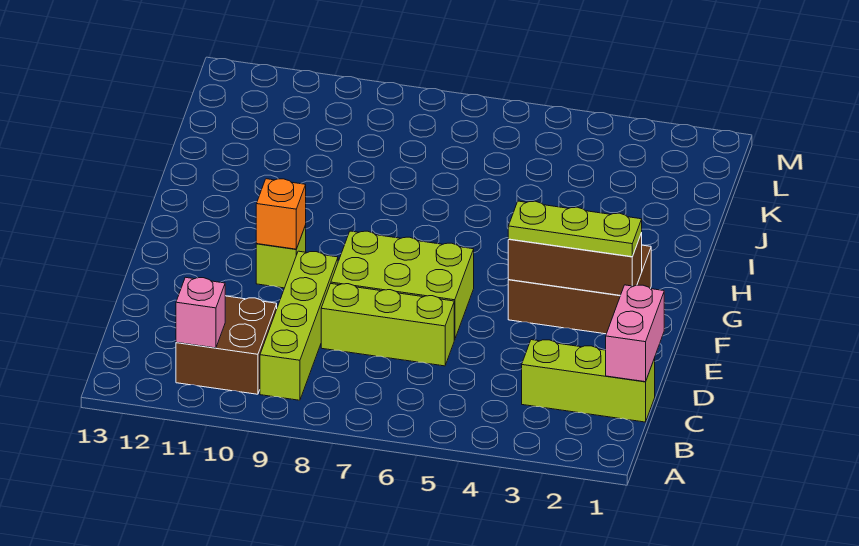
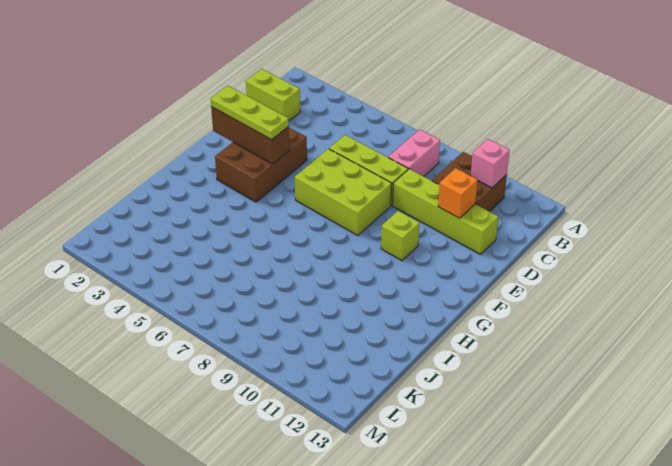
lime 1x4 brick [260,251,338,400] -> lime 1x4 brick turned to [393,169,498,254]
lime 1x3 brick [522,340,655,422] -> lime 1x2 brick [246,69,300,121]
pink 1x2 brick [606,285,664,382] -> pink 1x2 brick moved to [388,130,440,176]
brown 2x3 brick [508,245,651,334] -> brown 2x3 brick turned to [215,128,307,202]
orange 1x1 brick [256,179,306,249] -> orange 1x1 brick moved to [438,168,478,218]

